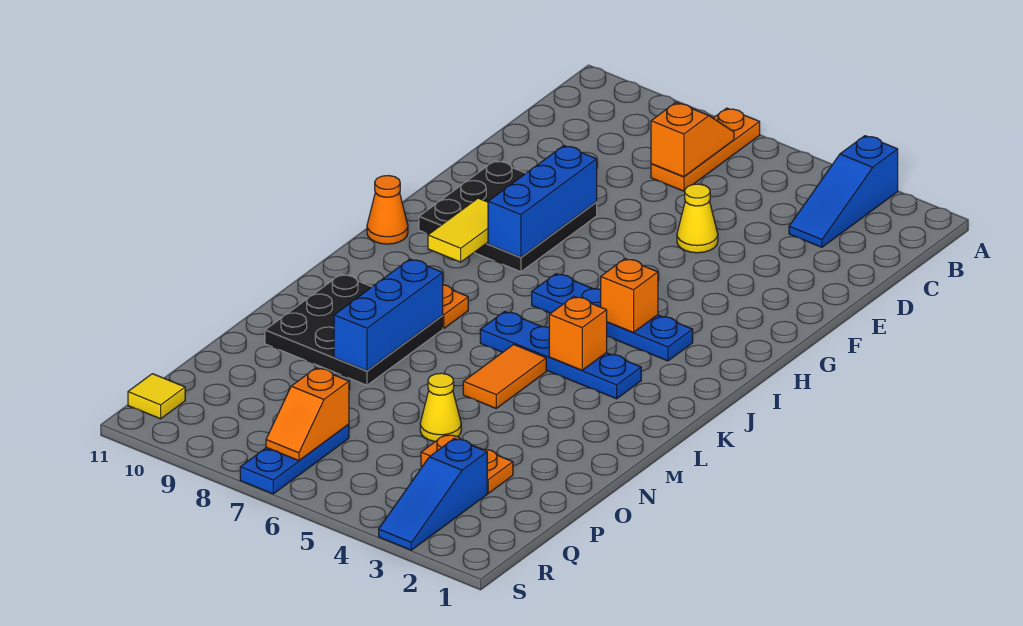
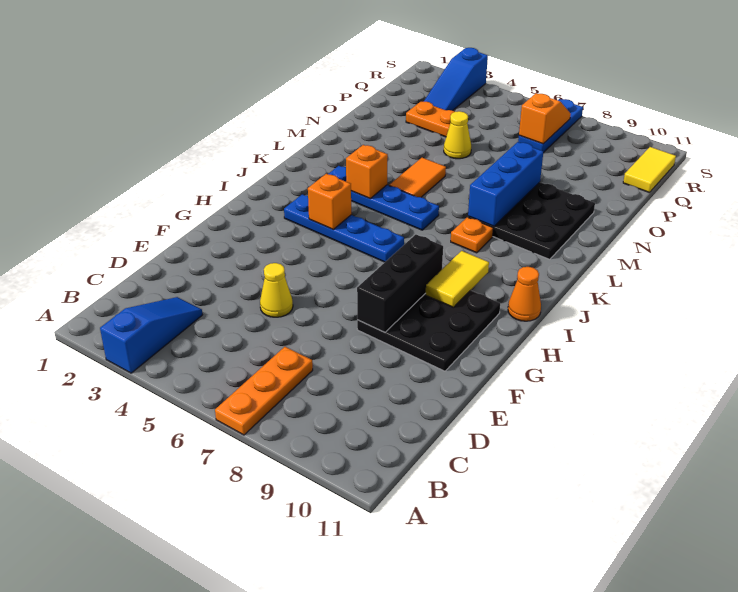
orange 1x2 slope [651,102,734,177] -> none
blue 1x3 brick [488,146,597,257] -> black 1x3 brick [357,235,443,332]
blue 1x3 slope [379,438,487,550] -> blue 1x3 slope turned to [424,48,488,111]
yellow 1x1 tile [128,374,185,419] -> yellow 1x2 tile [623,147,676,193]

